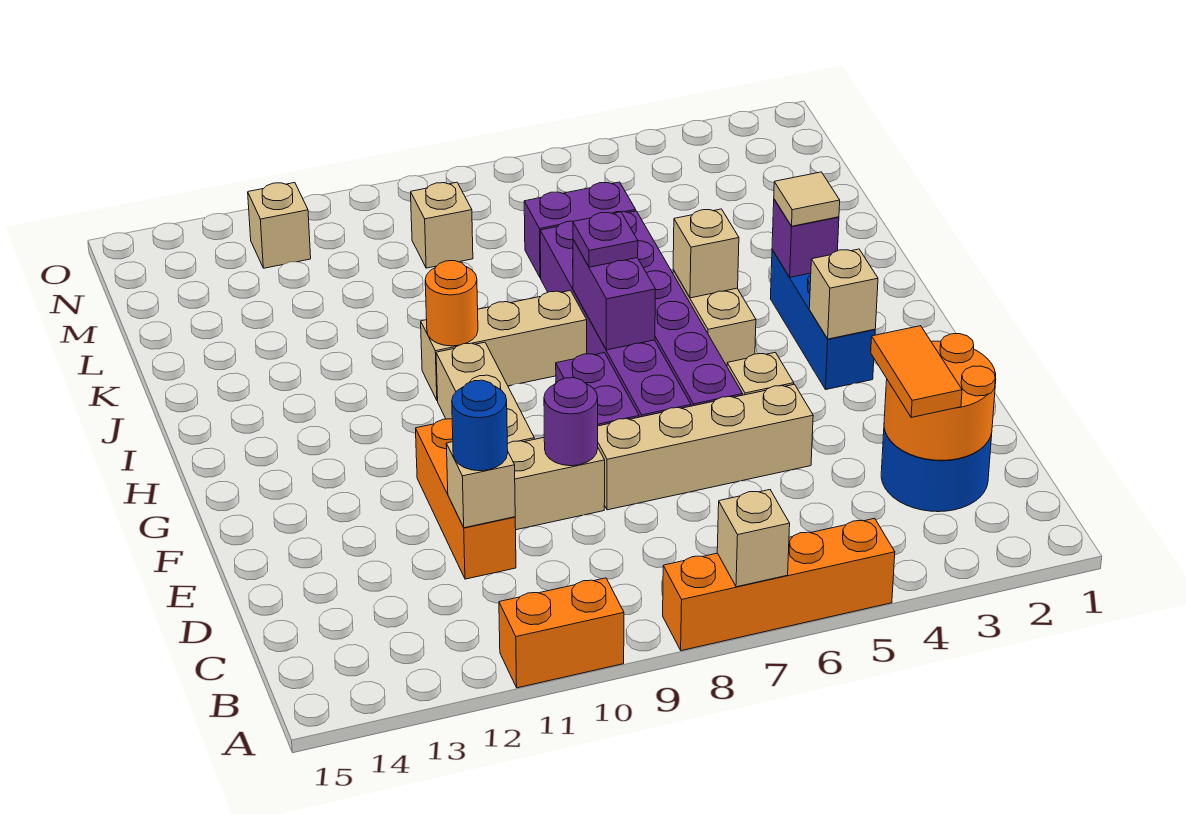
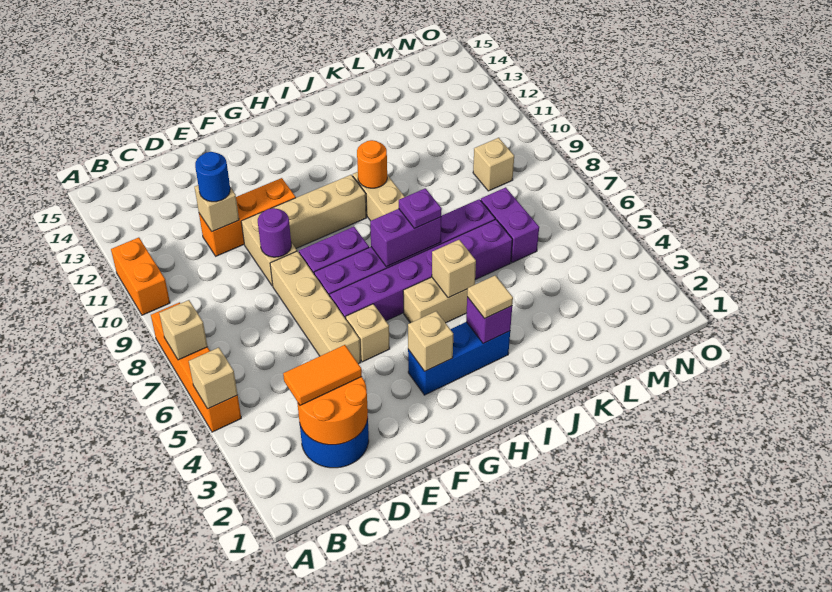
tan 1x1 brick [248,183,311,268] -> tan 1x1 brick moved to [189,348,238,409]

